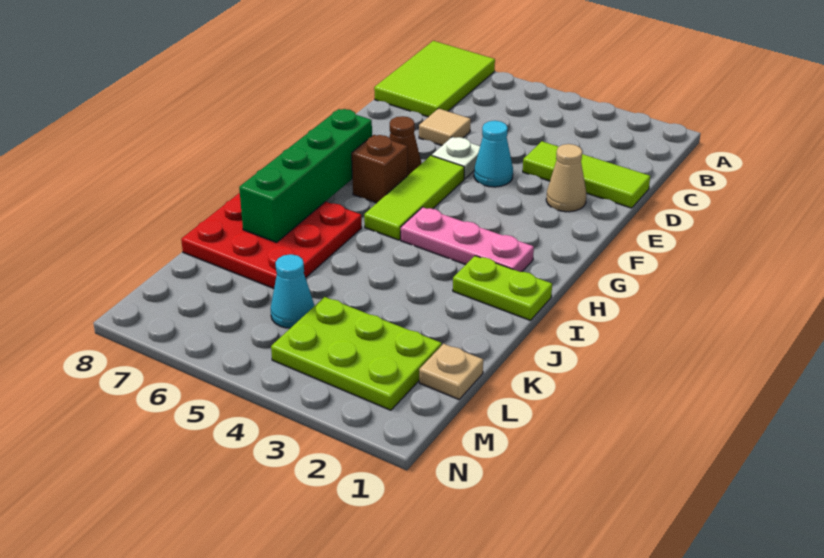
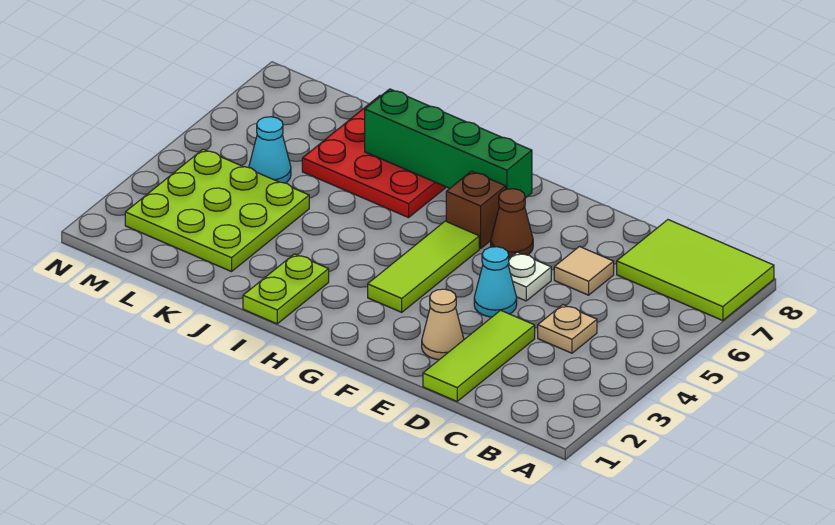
lime 1x3 tile [364,156,464,240] -> lime 1x3 tile turned to [368,221,479,312]
pink 1x3 plate [401,207,534,272] -> none
tan 1x1 plate [419,344,483,399] -> tan 1x1 plate moved to [538,305,597,353]
lime 2x3 plate [271,297,442,410] -> lime 3x3 plate [125,149,309,272]

